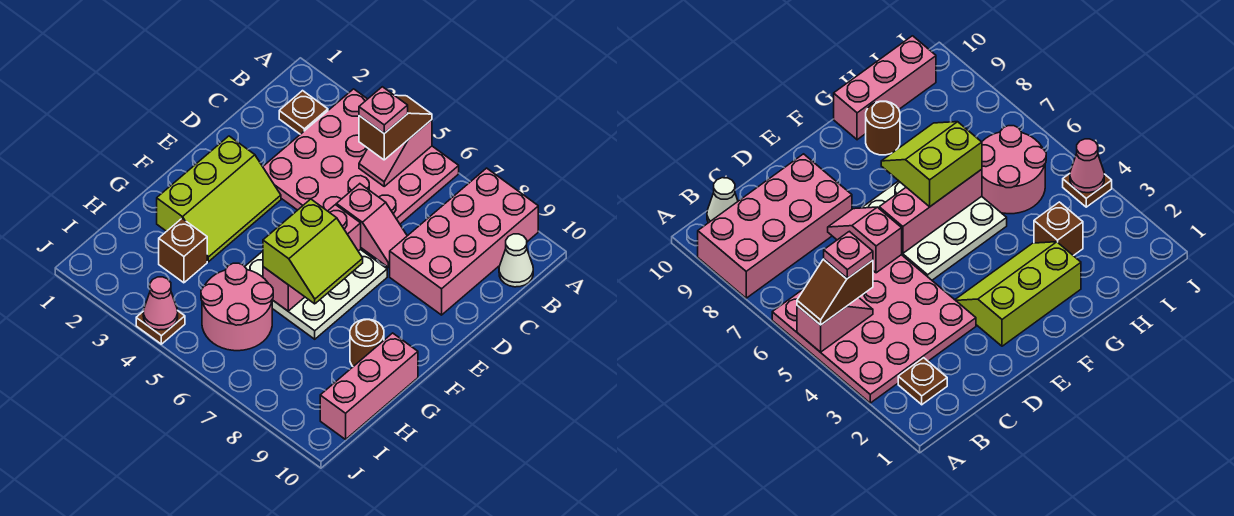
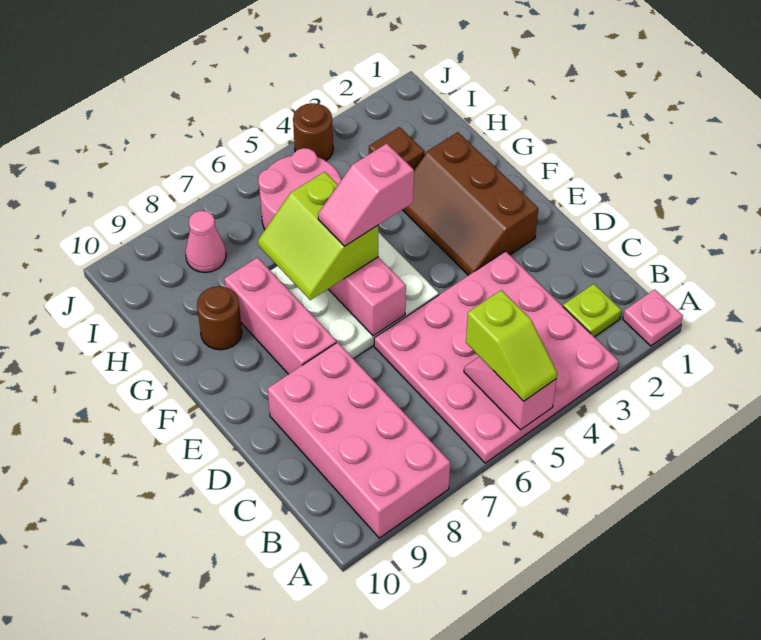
brown 1x2 slope [359,95,432,160] -> lime 1x2 slope [466,290,557,401]
brown 1x1 plate [279,91,328,134] -> lime 1x1 plate [563,284,621,337]
pink 1x1 plate [359,87,408,133] -> pink 1x1 plate moved to [623,289,683,346]
white 1x1 cone [499,234,533,287] -> none
pink 1x2 slope [336,184,407,267] -> pink 1x2 slope moved to [318,144,414,246]
lime 2x3 slope [157,136,281,262] -> brown 2x3 slope [403,132,538,275]
pink 1x3 brick [320,333,418,439] -> pink 1x3 brick moved to [224,257,336,374]
brown 1x1 plate [136,310,185,344] -> brown 1x1 round brick [293,103,333,161]
pink 1x1 cone [143,277,178,330] -> pink 1x1 cone moved to [185,211,226,273]

